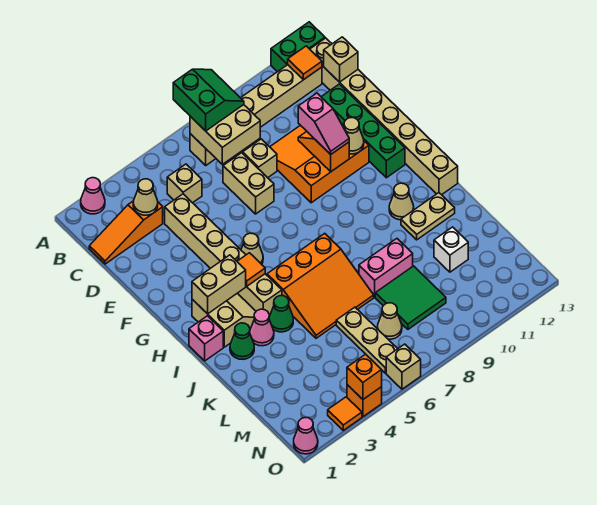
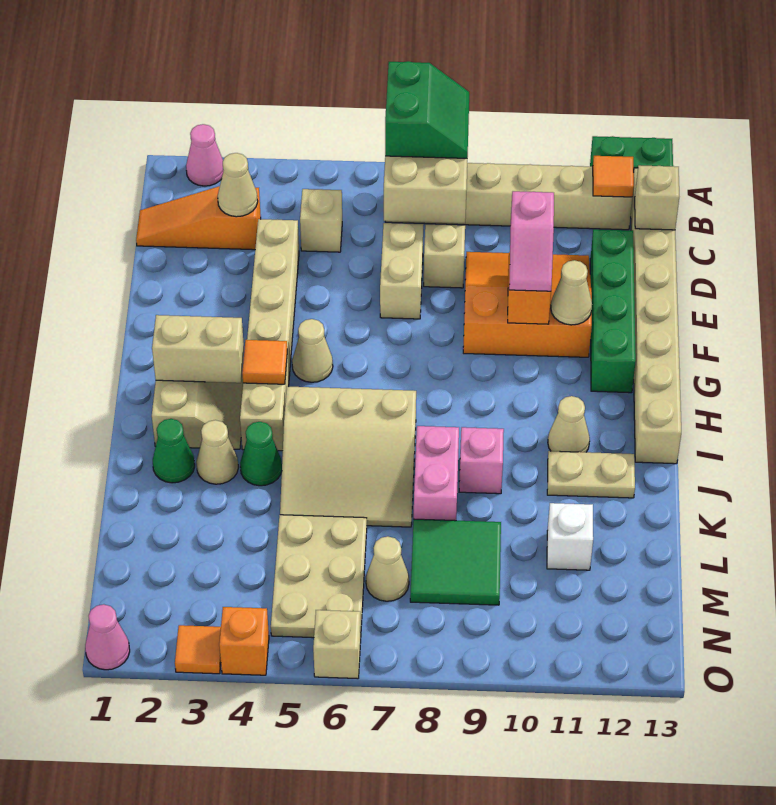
pink 1x1 brick [189,316,223,361] -> pink 1x1 brick moved to [459,427,504,494]
orange 3x3 slope [267,233,374,338] -> tan 3x3 slope [280,386,416,527]
pink 1x1 cone [250,309,274,346] -> tan 1x1 cone [196,420,238,484]
pink 1x2 brick [359,239,413,297] -> pink 1x2 brick turned to [414,426,459,521]
tan 1x3 plate [336,307,398,373] -> tan 2x3 plate [271,515,367,638]
orange 1x1 brick [347,354,382,399] -> none

